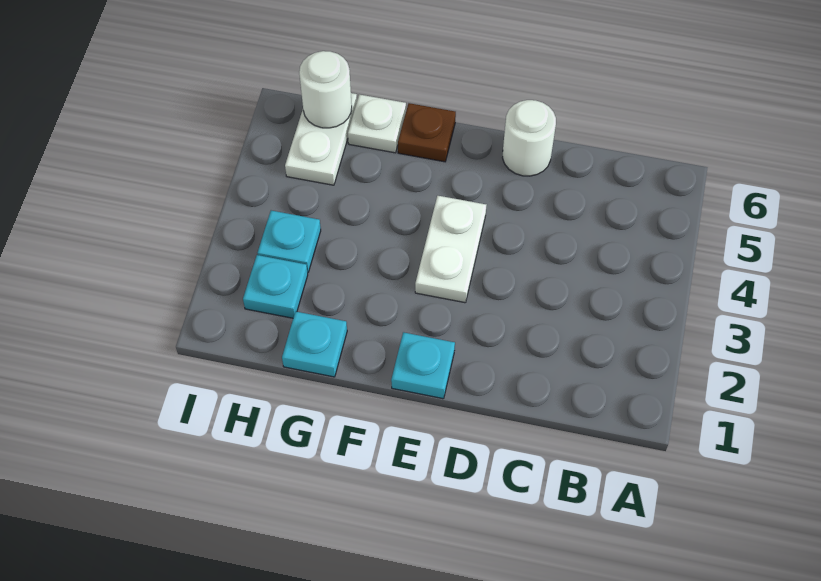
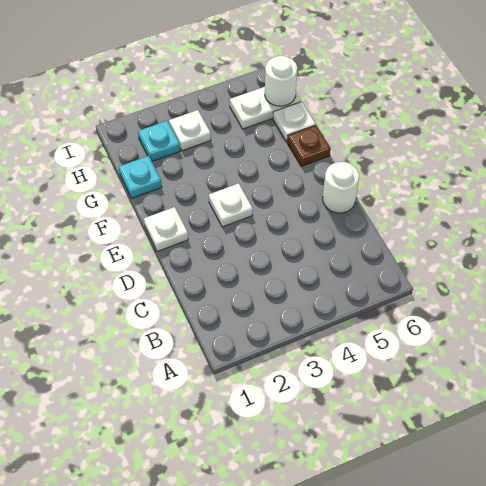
cyan 1x1 plate [391,332,455,399] -> white 1x1 plate [144,207,188,252]
white 1x2 plate [415,196,486,303] -> white 1x1 plate [209,183,253,227]
cyan 1x1 plate [258,211,321,272] -> white 1x1 plate [169,110,211,151]

